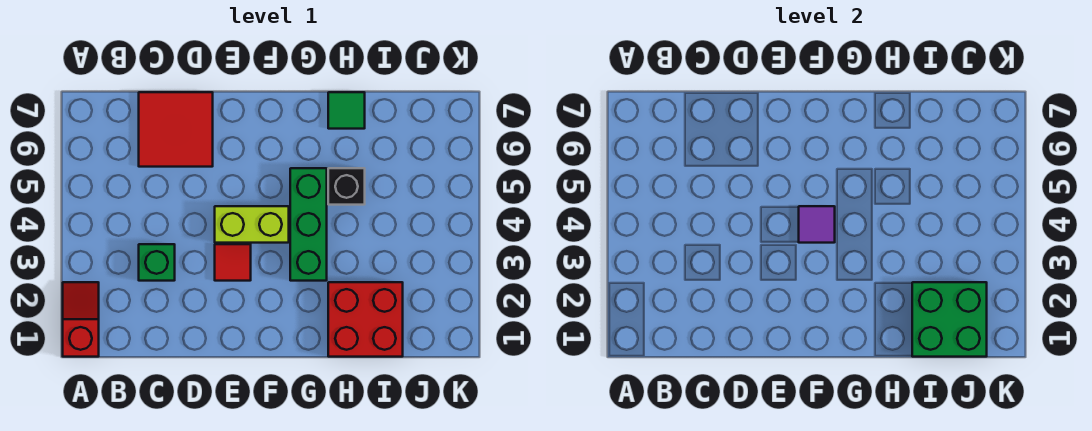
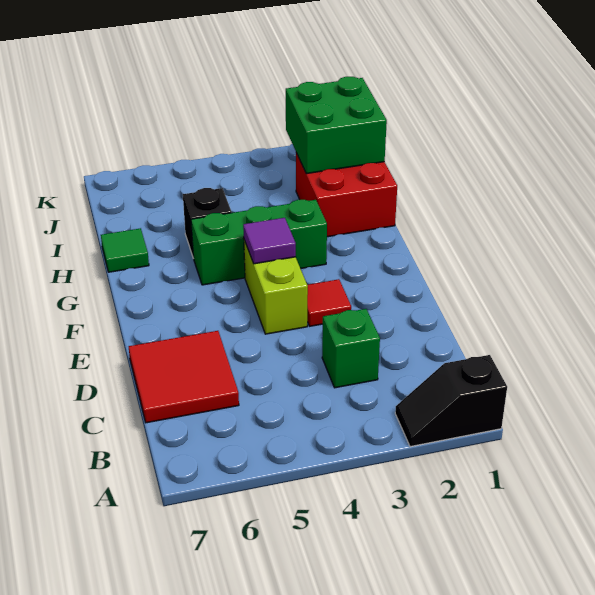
red 1x2 slope [63,282,99,357] -> black 1x2 slope [395,355,507,447]

